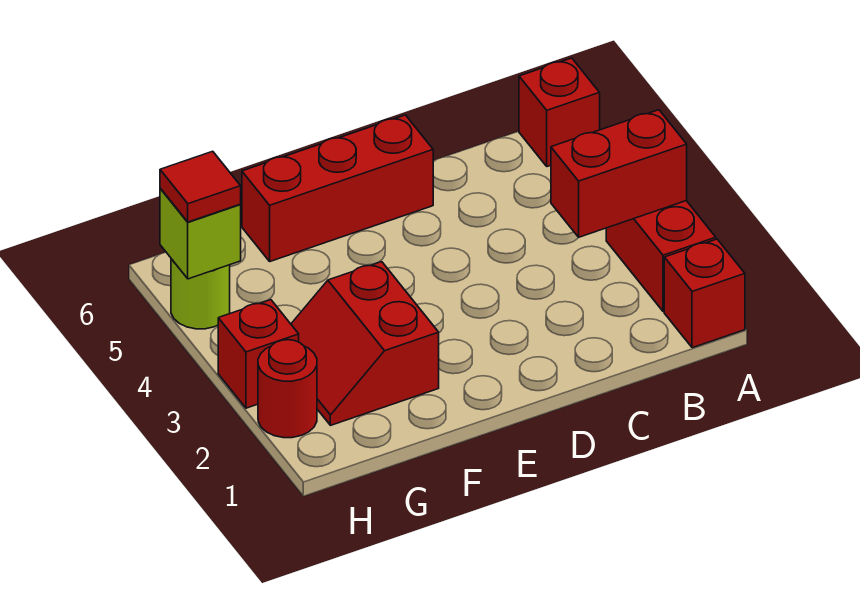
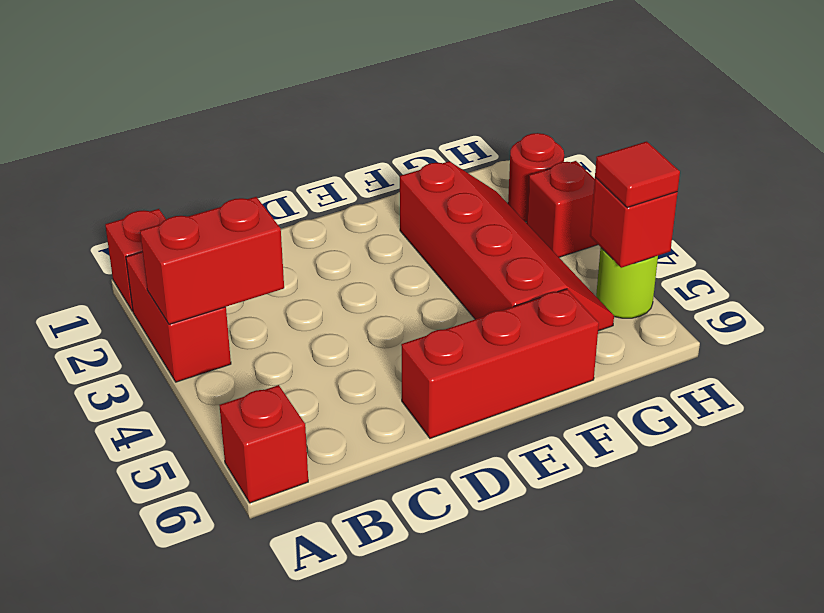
red 2x2 slope [291,262,439,425] -> red 2x4 slope [400,161,614,331]
lime 1x1 brick [160,189,241,279] -> red 1x1 brick [590,177,678,268]

